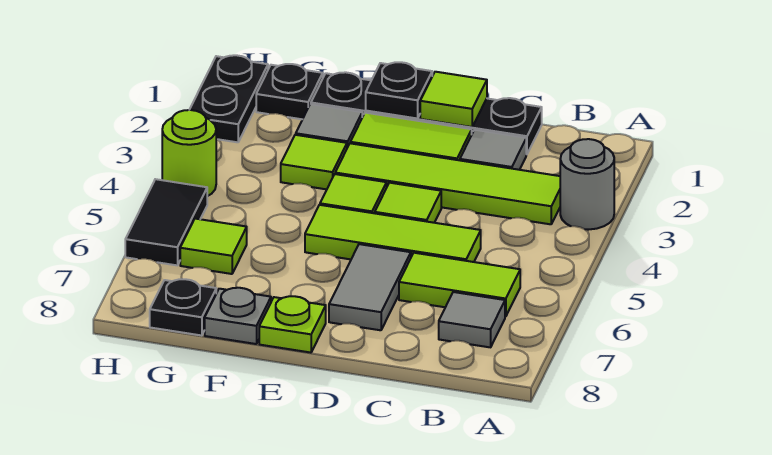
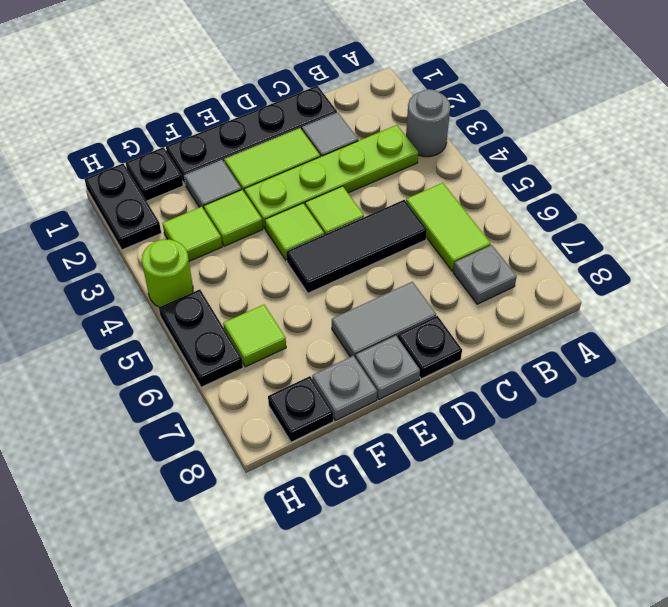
lime 1x4 tile [335,143,560,224] -> lime 1x4 plate [244,125,418,229]
lime 1x2 tile [399,253,520,317] -> lime 1x2 tile turned to [406,183,491,271]
grey 1x1 tile [439,292,505,347] -> grey 1x1 plate [453,245,517,304]
lime 1x3 tile [305,205,481,262] -> black 1x3 tile [286,200,427,293]
lime 1x1 tile [420,72,487,127] -> lime 1x1 tile moved to [163,207,222,261]
grey 1x2 tile [329,244,411,330] -> grey 1x2 tile turned to [332,282,436,358]
black 1x1 plate [366,62,432,119] -> black 1x1 plate moved to [398,316,462,379]
lime 1x1 plate [259,296,326,353] -> grey 1x1 plate [356,336,420,399]
black 1x2 tile [125,179,207,265] -> black 1x2 plate [159,289,243,387]

